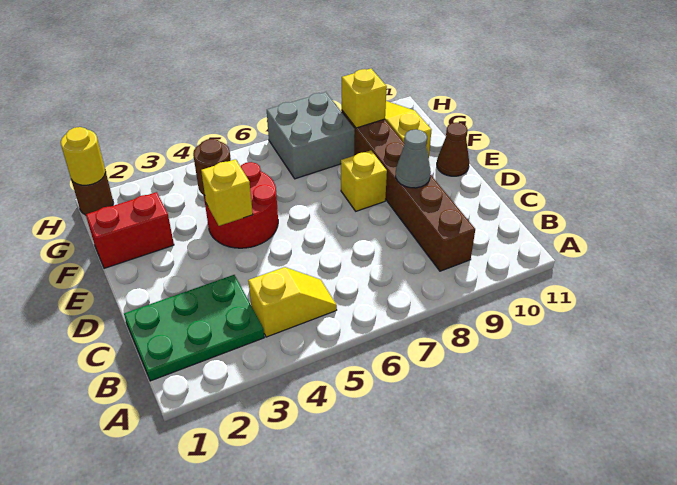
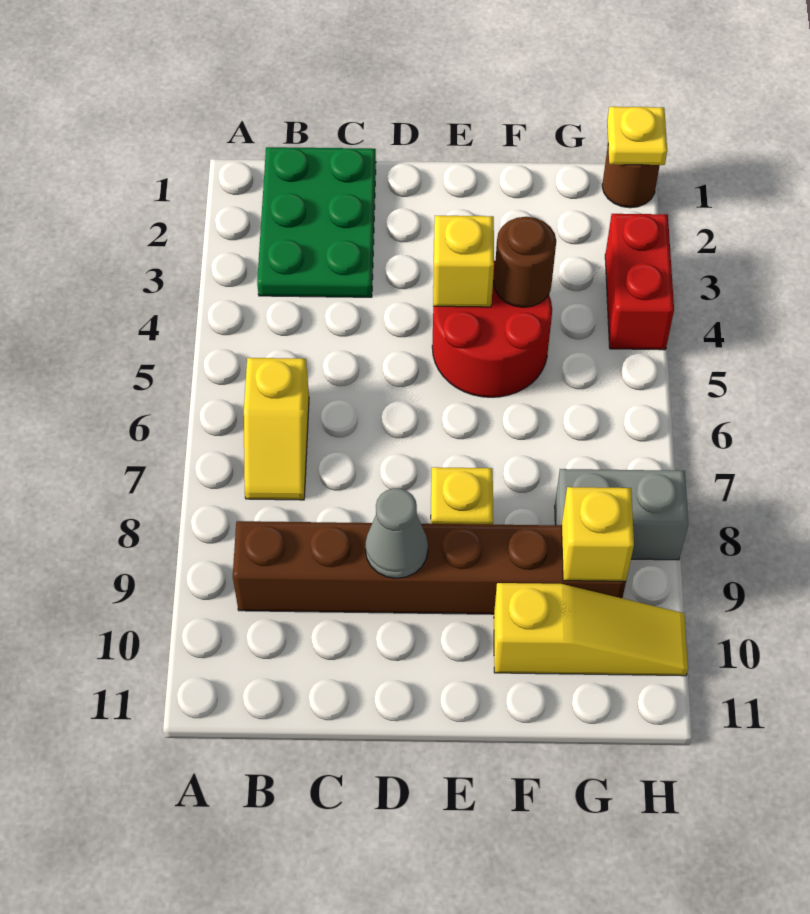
yellow 1x2 slope [248,267,337,337] -> yellow 1x2 slope moved to [244,358,309,500]
brown 1x1 cone [437,123,469,176] -> none
red 1x2 brick [86,192,174,268] -> red 1x2 brick moved to [605,214,674,350]
grey 2x2 brick [267,92,355,179] -> grey 1x2 brick [555,469,688,560]
yellow 1x1 round brick [61,127,106,185] -> yellow 1x1 plate [607,107,667,165]

